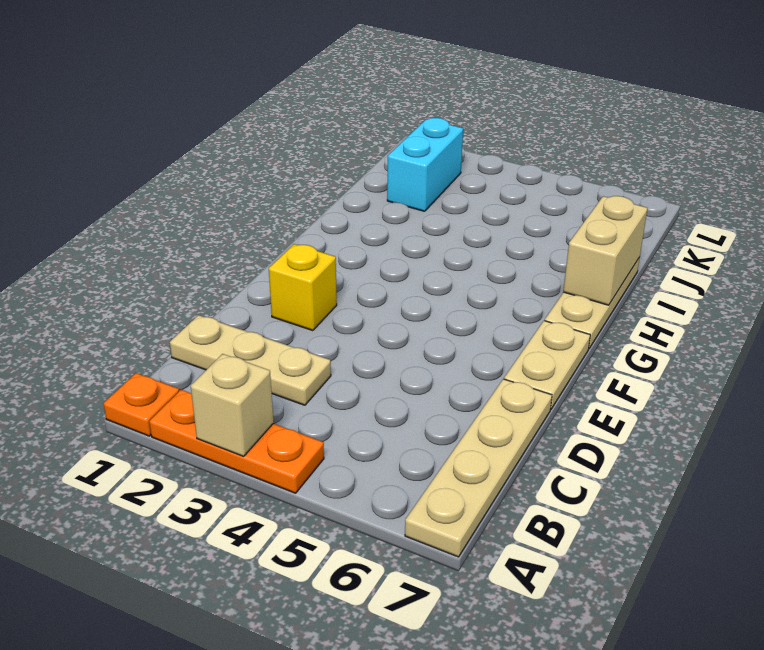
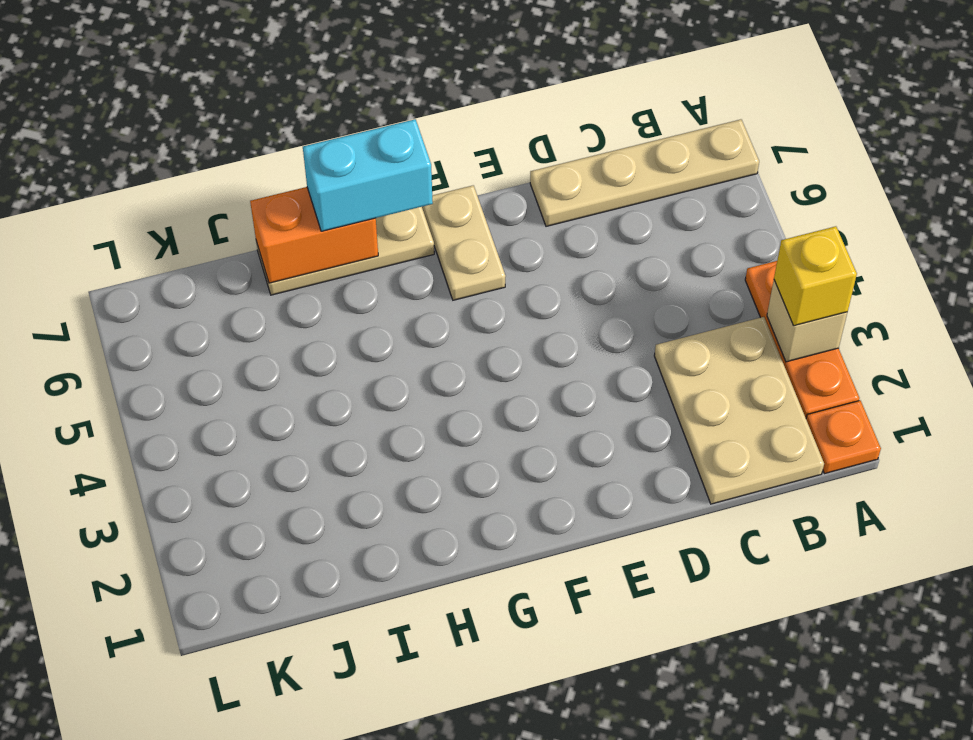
tan 1x3 plate [170,315,331,405] -> tan 2x3 plate [654,317,824,504]
yellow 1x1 brick [269,244,337,331] -> yellow 1x1 brick moved to [774,226,857,326]
tan 1x2 plate [504,321,590,409] -> tan 1x2 plate turned to [422,185,506,300]
tan 1x2 brick [563,196,648,305] -> orange 1x2 brick [250,187,378,283]
cyan 1x2 brick [387,118,463,211] -> cyan 1x2 brick moved to [303,119,433,231]

